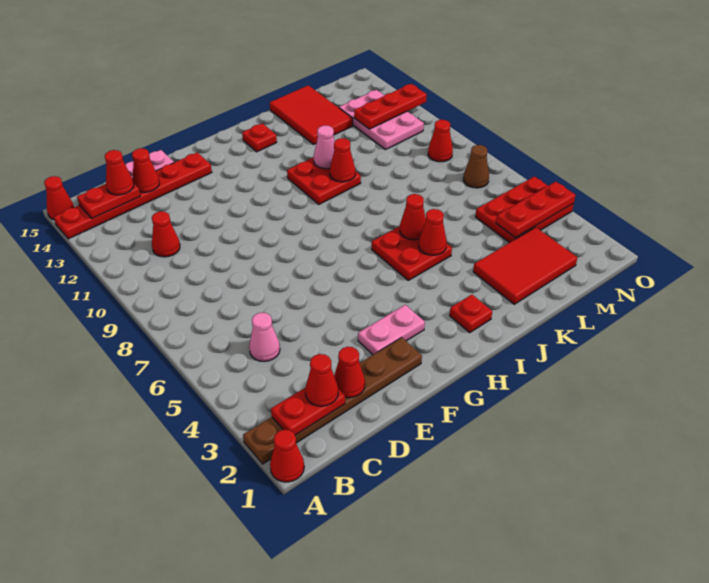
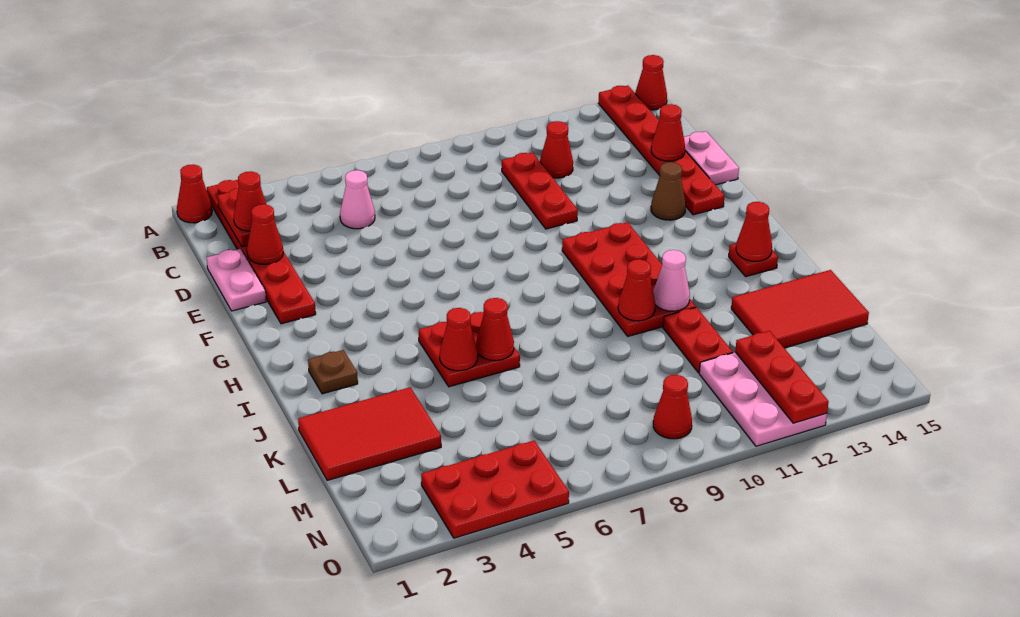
brown 1x6 plate [243,337,422,464] -> red 1x6 plate [207,180,316,324]
red 1x2 plate [77,183,140,218] -> red 1x2 plate moved to [663,307,733,373]
red 1x1 cone [105,150,134,195] -> red 1x1 cone moved to [736,202,772,261]
pink 1x2 plate [358,305,425,355] -> pink 1x2 plate moved to [207,249,266,311]
red 1x1 plate [450,295,492,332] -> brown 1x1 plate [308,350,358,394]
red 2x2 plate [287,158,361,204] -> red 2x4 plate [562,222,696,336]
red 2x3 tile [473,227,577,304] -> red 2x3 tile turned to [298,387,441,480]
red 2x3 plate [475,176,574,243] -> red 2x3 plate turned to [421,441,569,538]
red 1x3 plate [496,182,575,237] -> red 1x3 plate moved to [502,152,578,229]
pink 2x3 plate [339,90,424,149] -> pink 2x3 plate turned to [699,352,827,446]
brown 1x1 cone [463,145,489,188] -> brown 1x1 cone moved to [651,162,686,220]

